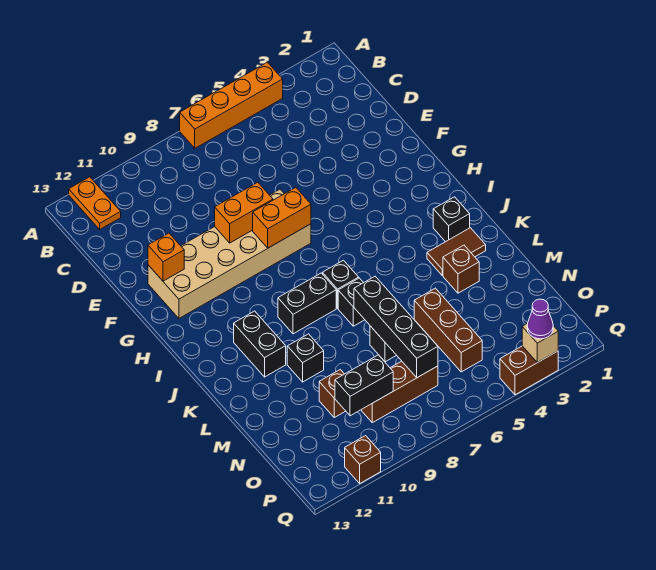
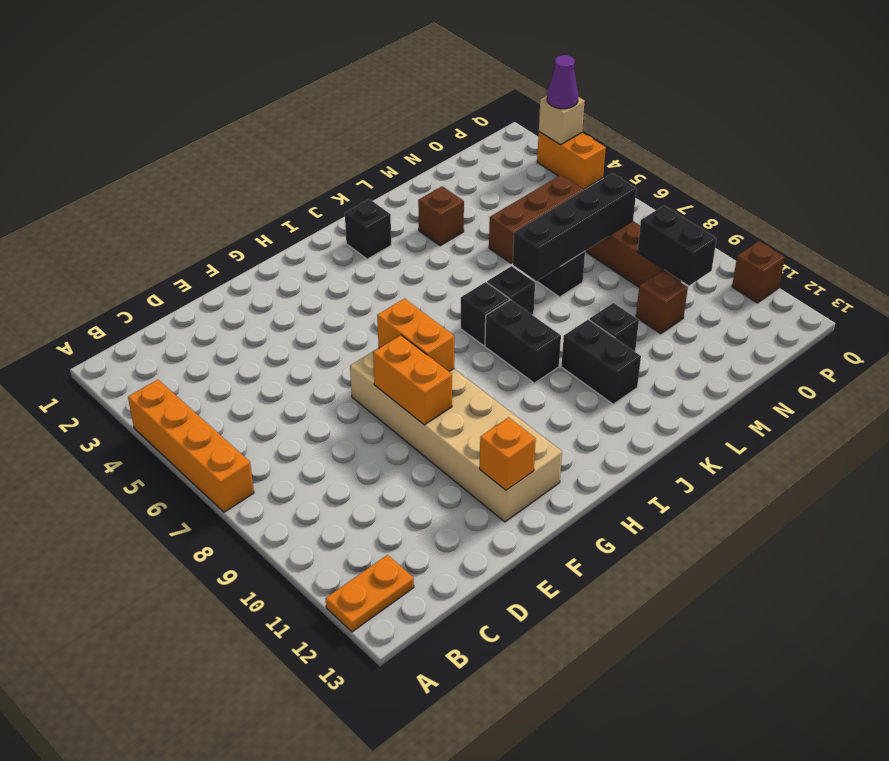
black 1x2 brick [234,311,286,377] -> black 1x2 brick turned to [561,320,641,404]
brown 1x2 tile [427,228,486,275] -> none
brown 1x2 brick [500,346,558,395] -> orange 1x2 brick [537,132,606,189]

